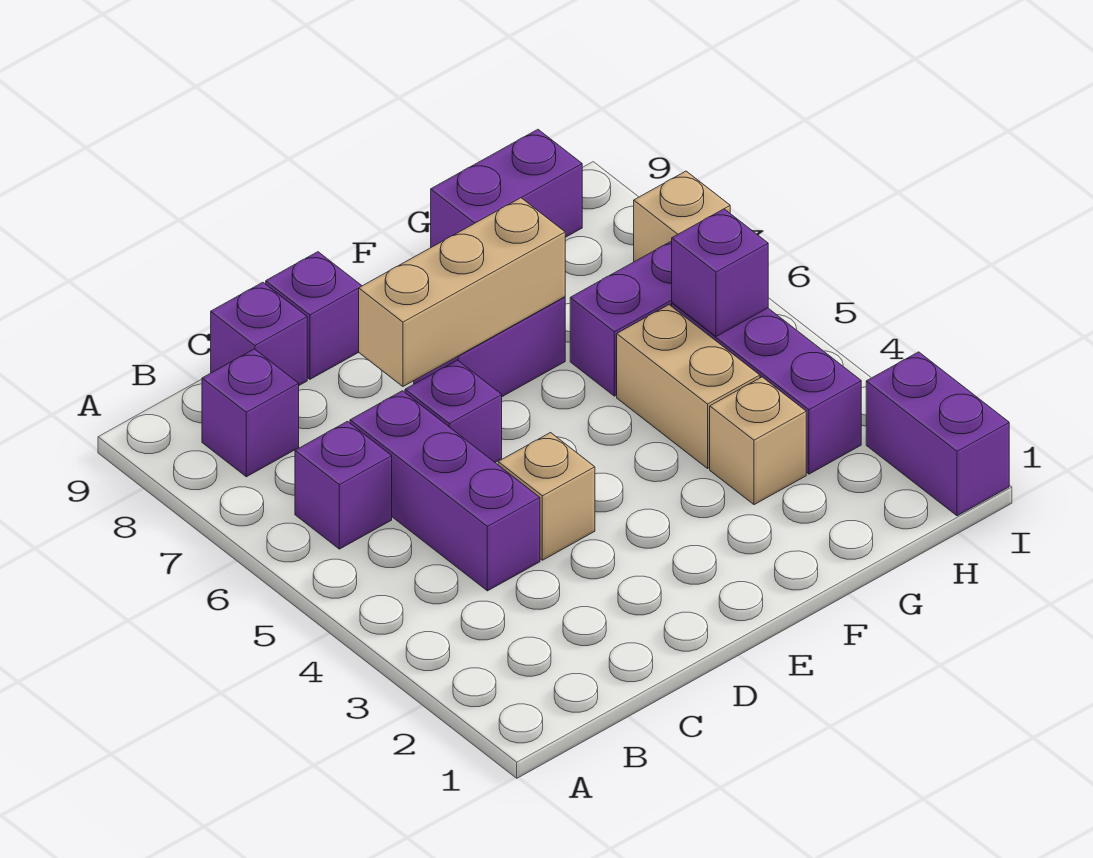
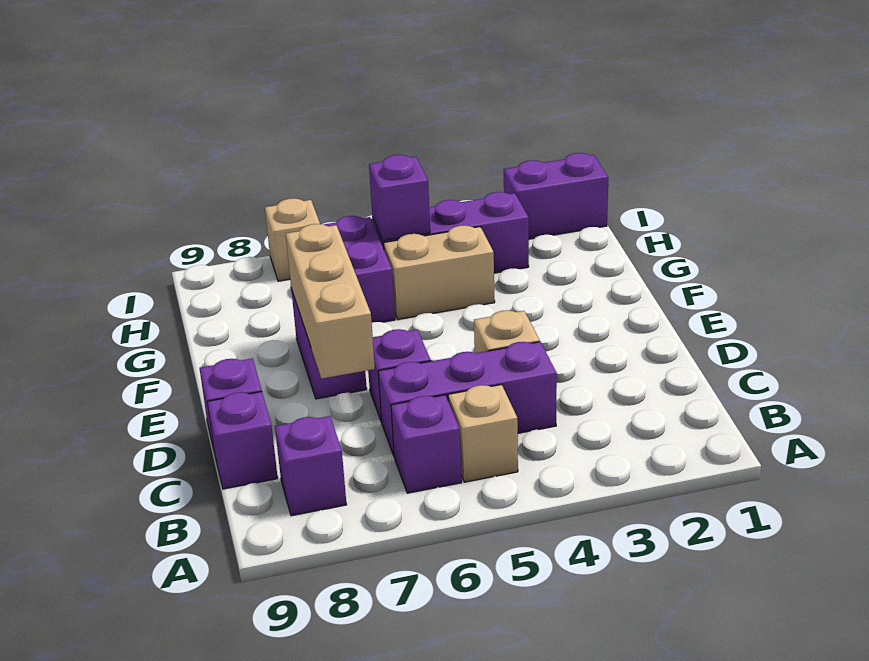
tan 1x1 brick [710,377,806,505] -> tan 1x1 brick moved to [448,385,518,482]
purple 1x2 brick [431,129,582,247] -> none

